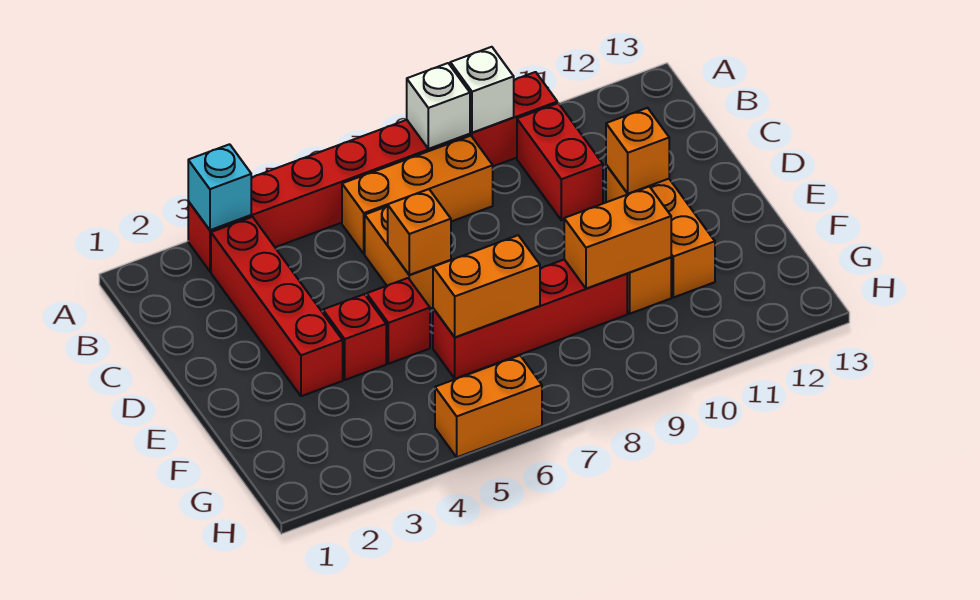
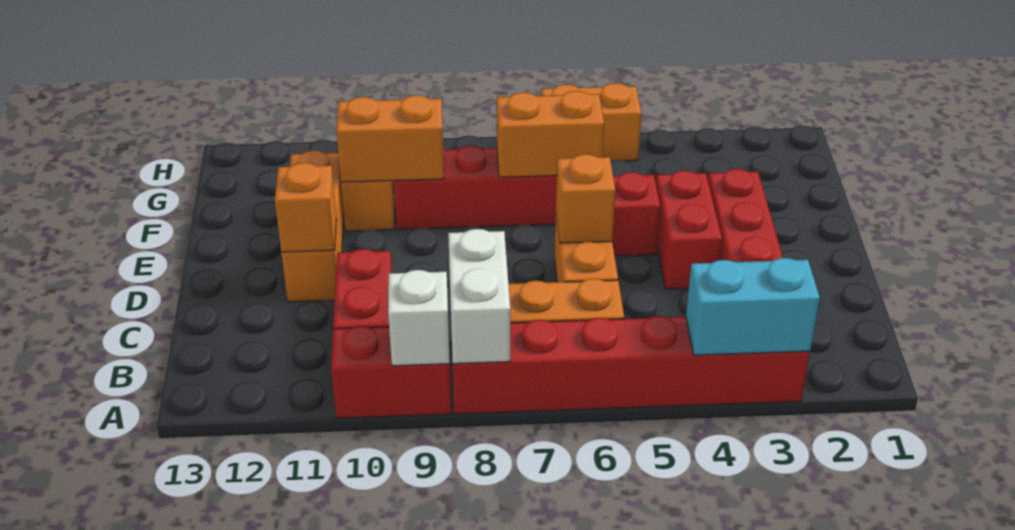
cyan 1x1 brick [188,144,251,230] -> cyan 1x2 brick [686,258,820,355]
white 1x1 brick [407,63,470,149] -> white 1x2 brick [448,229,510,364]
red 1x1 brick [323,294,386,380] -> red 1x2 brick [656,171,722,289]

